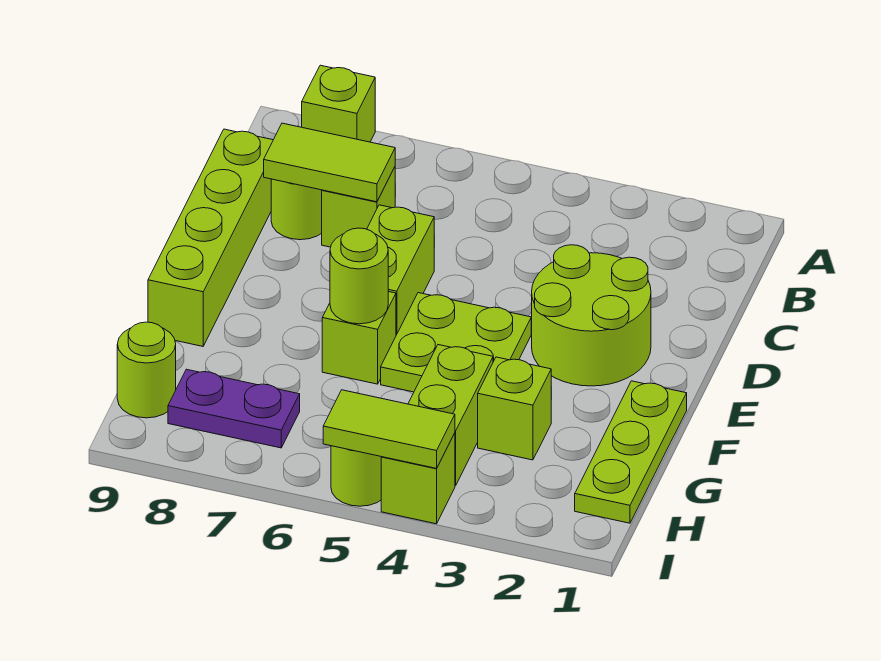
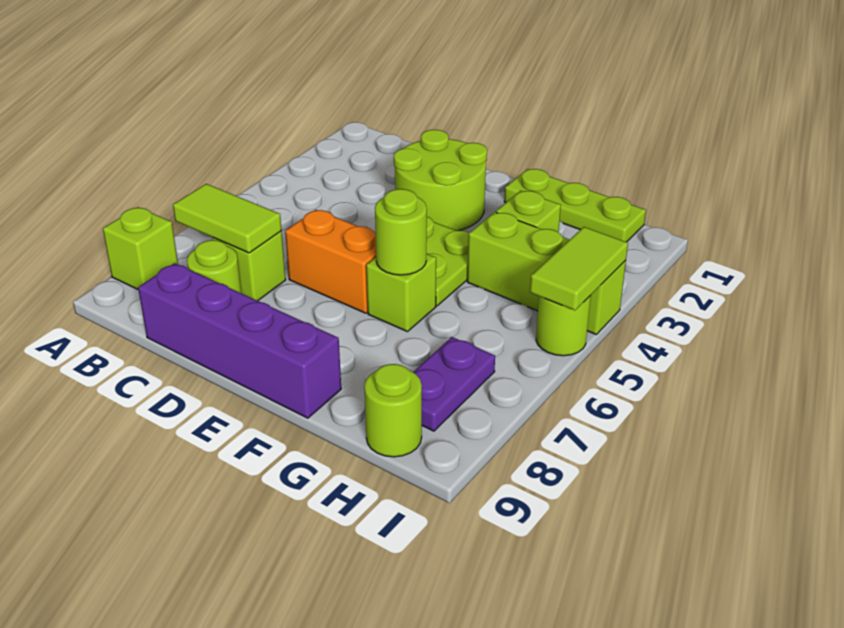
lime 1x2 tile [264,123,395,202] -> lime 1x2 tile turned to [173,184,282,253]
lime 1x4 brick [148,129,273,346] -> purple 1x4 brick [138,263,341,418]
lime 1x2 brick [367,205,434,335] -> orange 1x2 brick [285,210,376,313]

